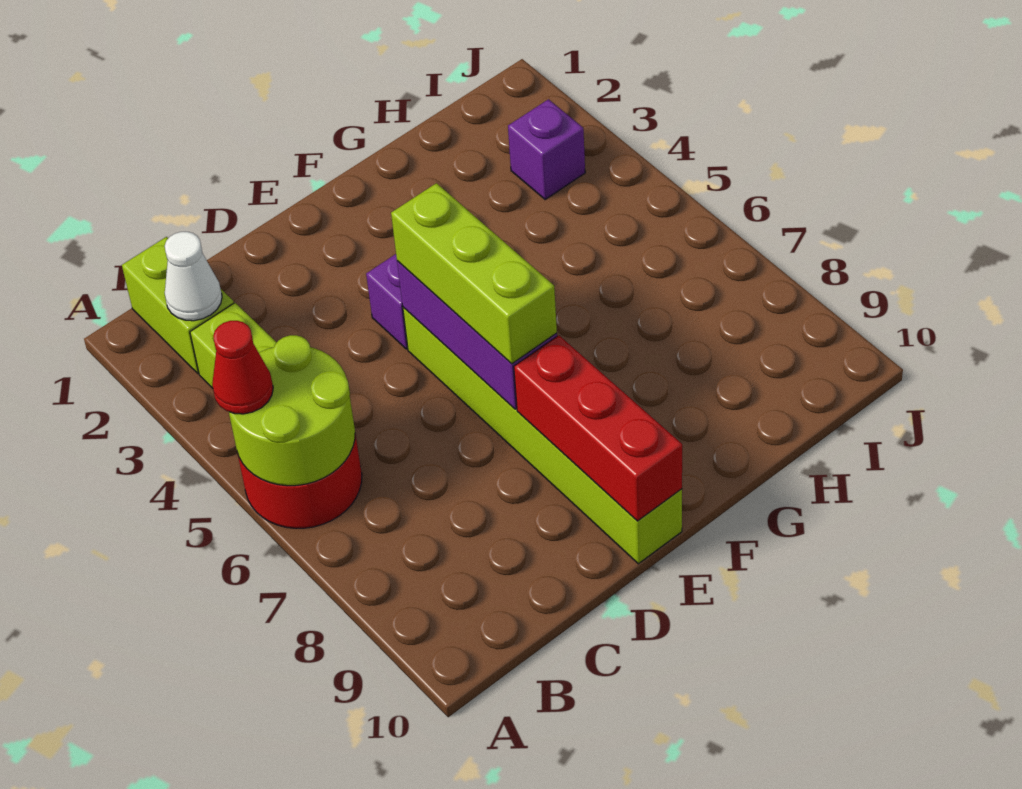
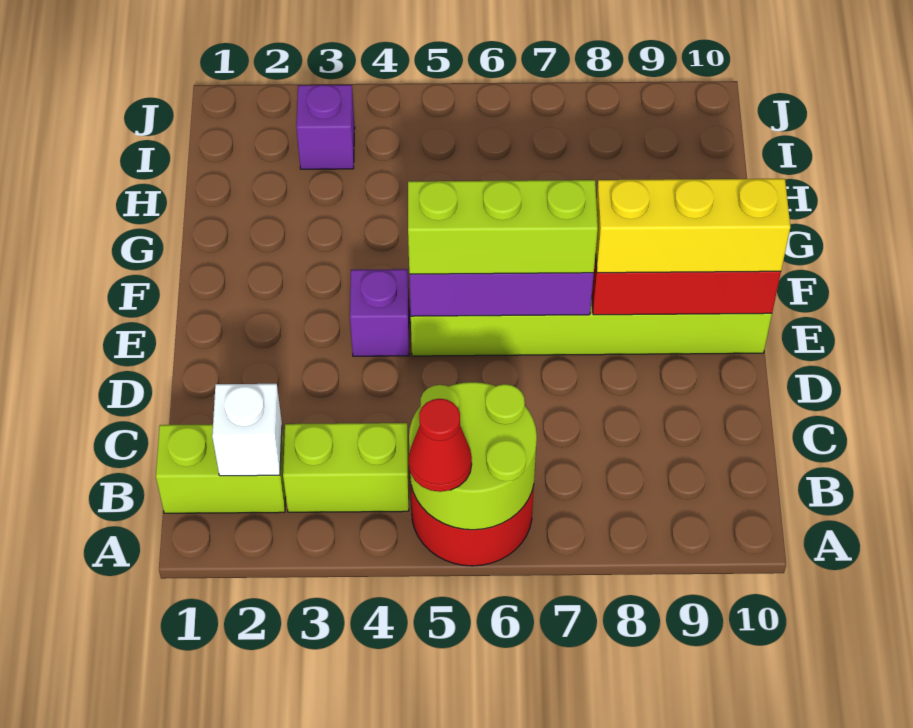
white 1x1 cone [165,232,222,321] -> white 1x1 brick [212,384,282,476]
none -> yellow 1x3 brick [596,179,790,273]

